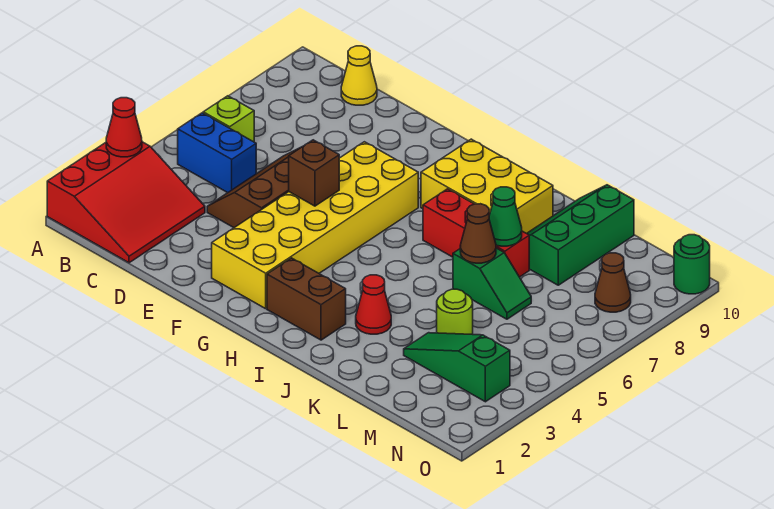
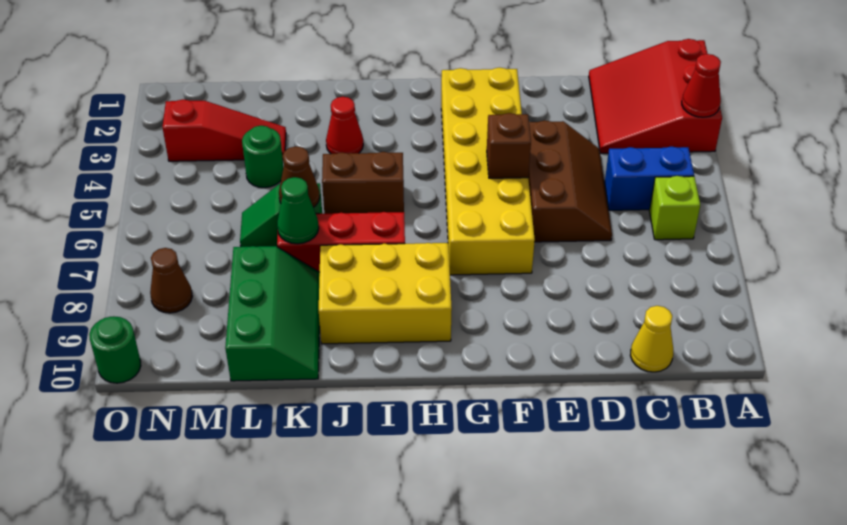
brown 1x2 brick [267,258,346,340] -> brown 1x2 brick moved to [322,152,404,214]
green 1x3 slope [404,333,510,402] -> red 1x3 slope [162,99,286,161]
lime 1x1 round brick [437,289,473,334] -> green 1x1 round brick [242,126,283,188]

